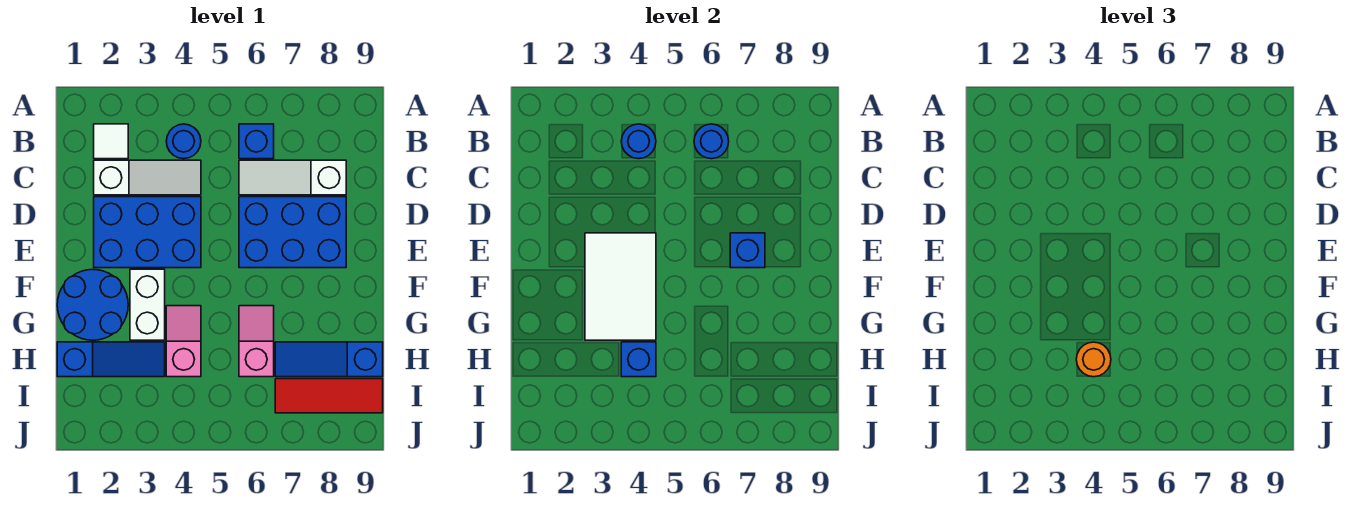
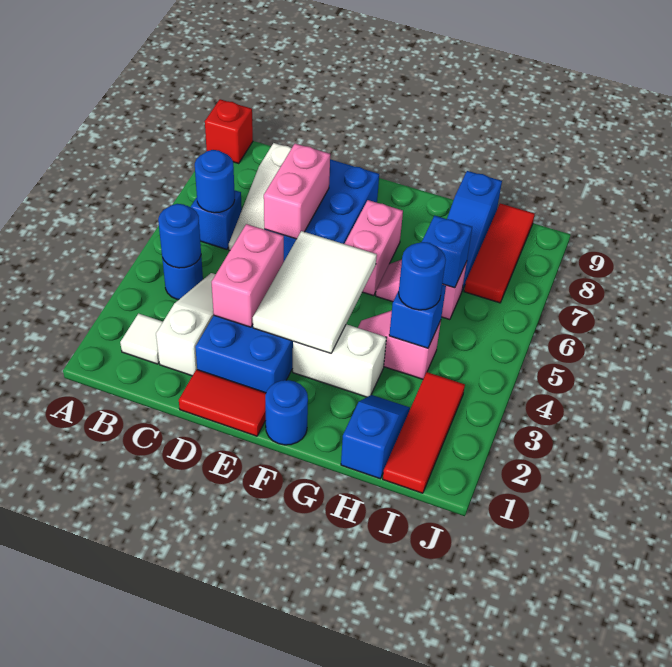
none -> red 1x1 brick [205,99,253,163]
none -> red 1x2 tile [179,370,266,436]
none -> pink 1x2 brick [212,224,284,327]
none -> pink 1x2 brick [264,144,330,239]
white 2x3 tile [585,233,656,340] -> white 2x3 tile turned to [253,231,377,353]
blue 1x1 brick [730,233,765,268] -> blue 1x1 brick moved to [422,216,472,288]
blue 2x2 round brick [57,269,128,340] -> blue 1x1 round brick [265,380,308,445]
none -> pink 1x2 brick [345,200,403,296]
blue 1x3 slope [57,342,165,377] -> blue 1x2 slope [341,395,410,479]
orange 1x1 round brick [1076,342,1111,377] -> blue 1x1 round brick [399,242,446,310]
none -> red 1x3 tile [383,372,465,493]

